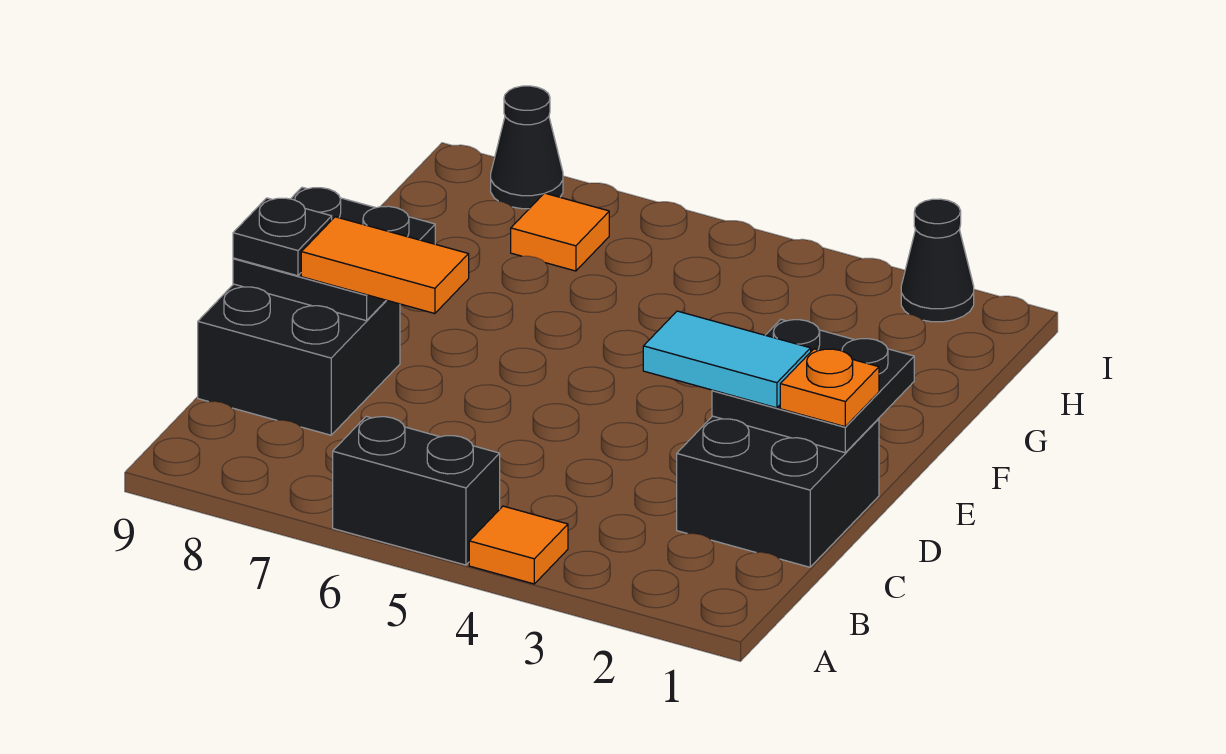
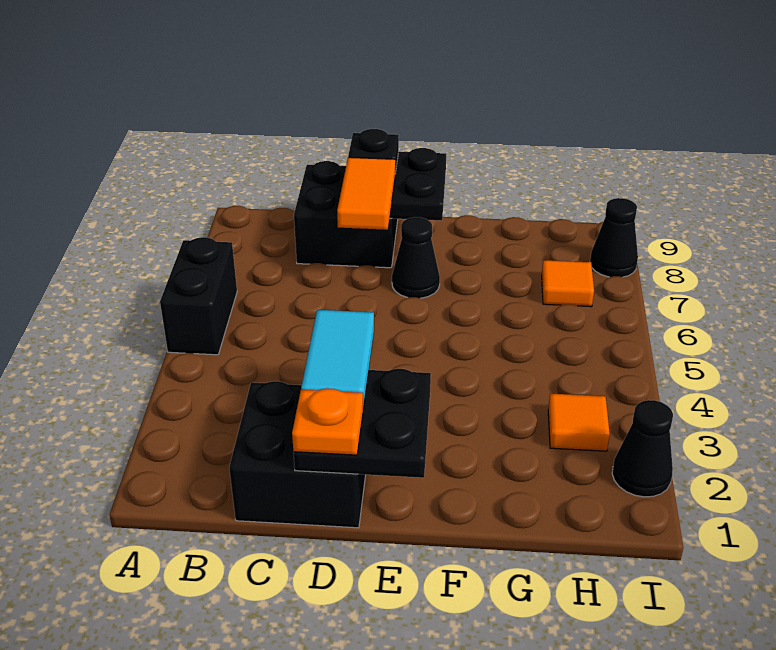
orange 1x1 tile [469,506,568,584] -> orange 1x1 tile moved to [548,393,610,451]
none -> black 1x1 cone [392,217,440,298]

